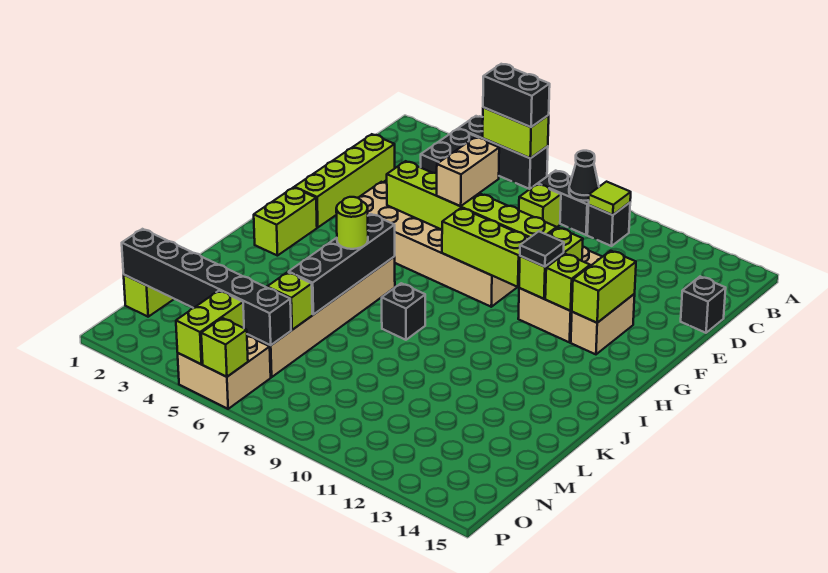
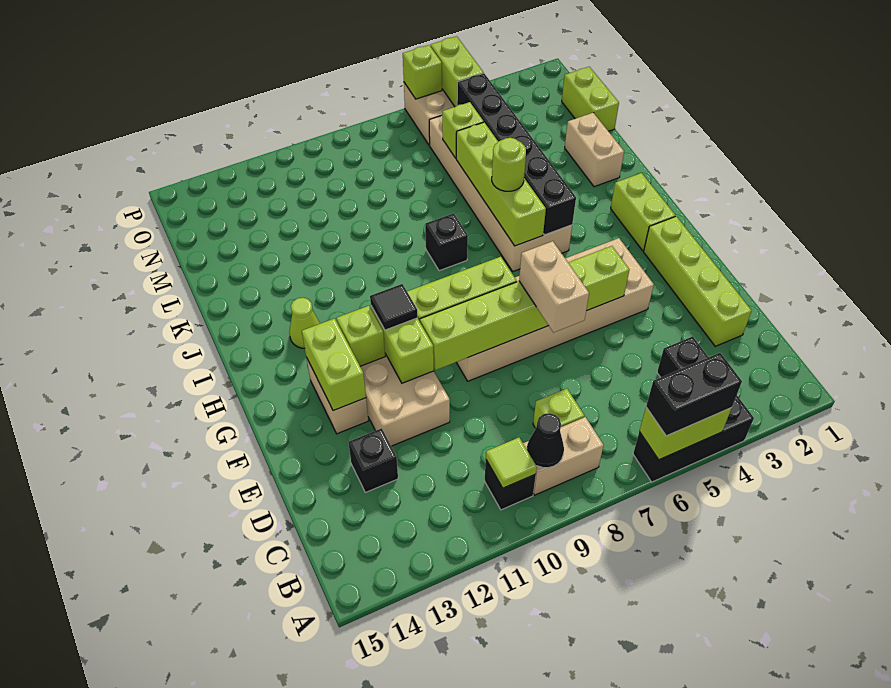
black 1x2 brick [538,171,589,235] -> tan 1x2 brick [523,417,604,495]
black 1x1 brick [681,277,726,333] -> black 1x1 brick moved to [348,428,398,492]
black 1x4 brick [289,214,395,315] -> lime 1x4 brick [456,122,546,246]
none -> lime 1x1 cone [289,298,320,348]
none -> tan 1x2 brick [565,113,624,187]
black 1x6 brick [122,229,291,345] -> black 1x6 brick turned to [457,73,576,235]

